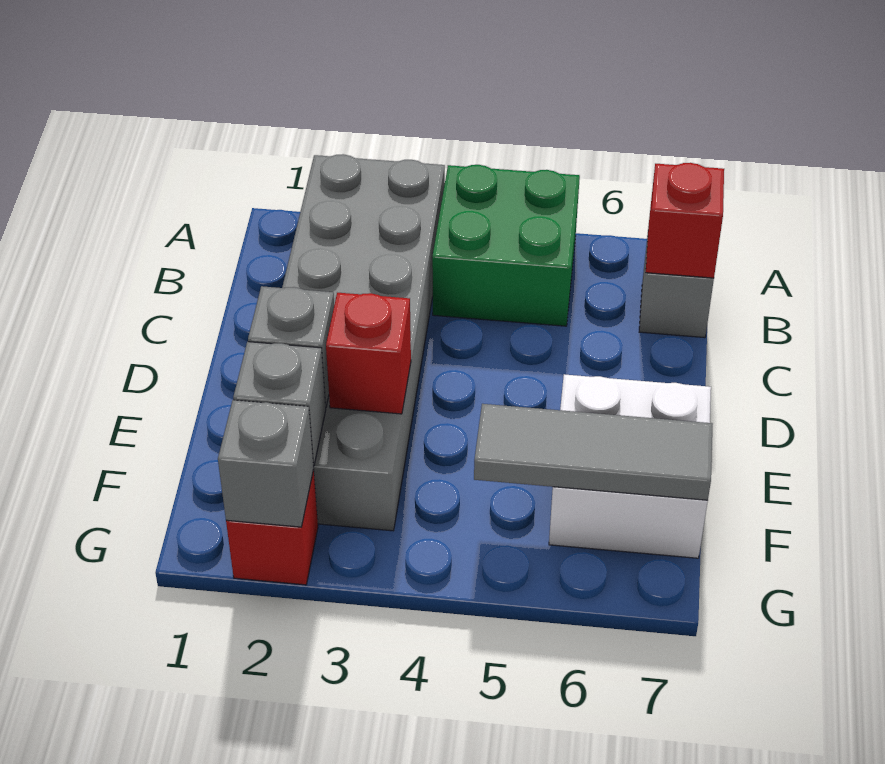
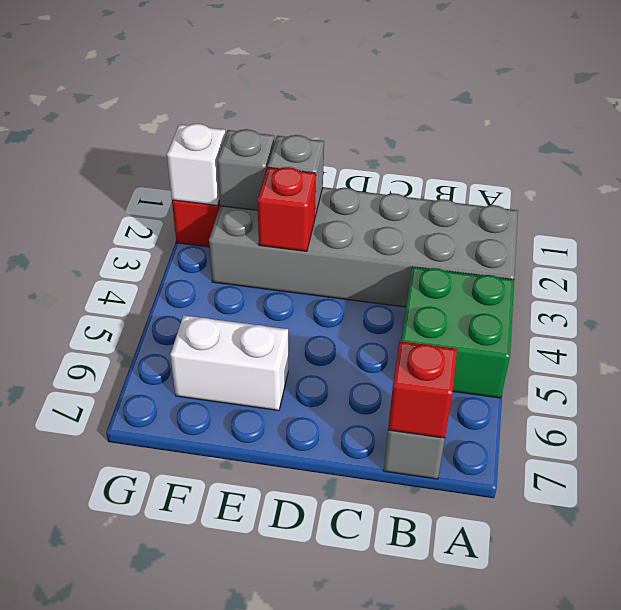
white 2x2 brick [549,374,711,558] -> white 1x2 brick [170,315,288,410]
grey 1x3 tile [474,404,713,500] -> none
grey 1x1 brick [218,400,314,527] -> white 1x1 brick [167,124,226,205]

